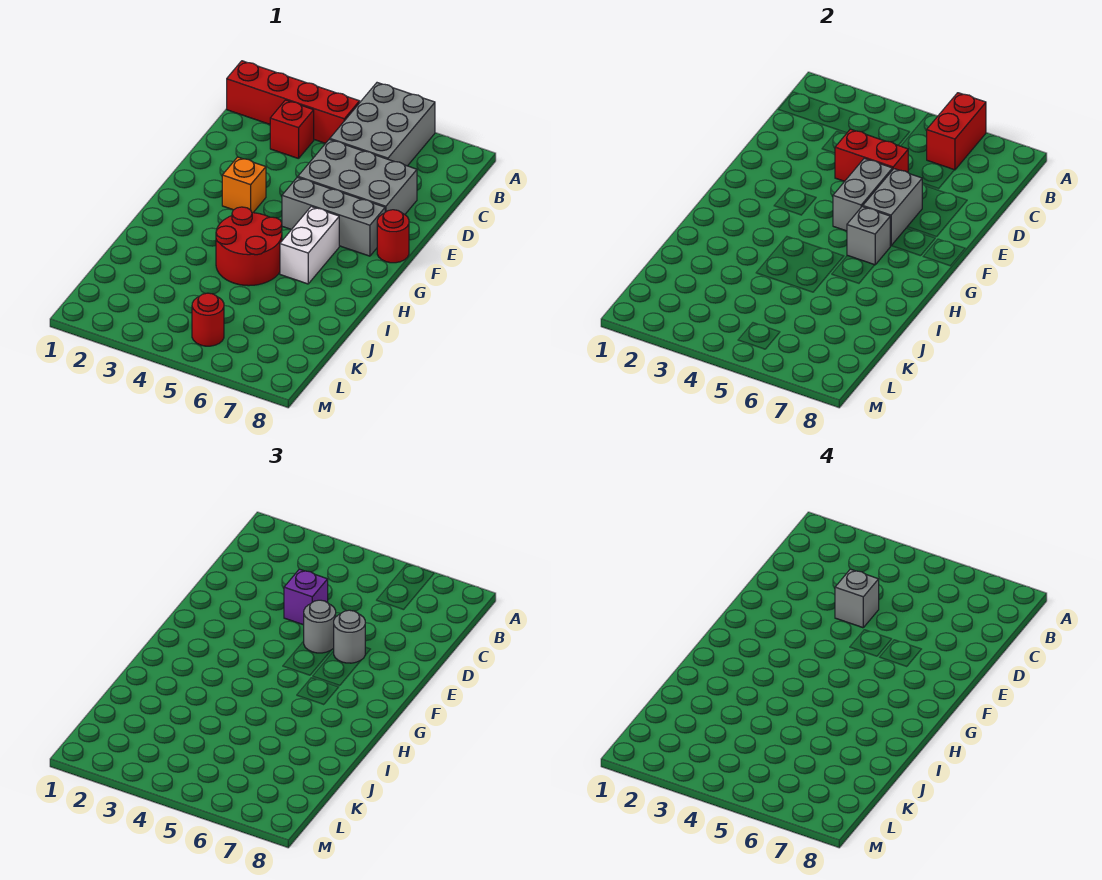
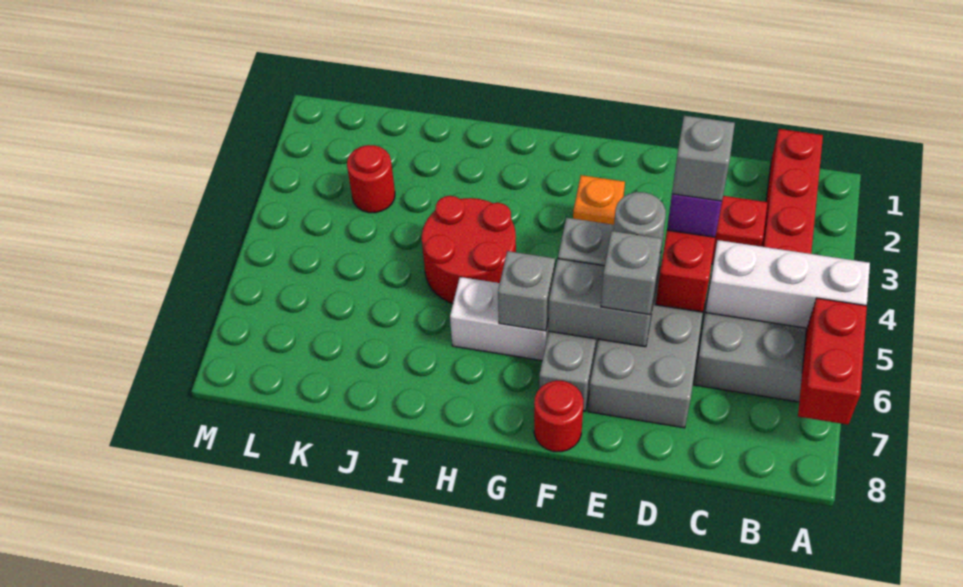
none -> white 1x3 brick [705,240,870,328]
red 1x2 brick [927,93,986,170] -> red 1x2 brick turned to [798,298,867,425]
grey 1x1 round brick [334,610,365,663] -> grey 1x1 brick [601,231,662,315]
red 1x1 round brick [192,293,224,346] -> red 1x1 round brick moved to [347,145,395,213]

